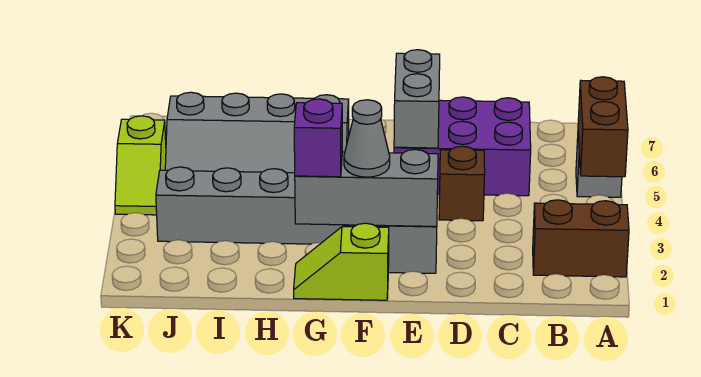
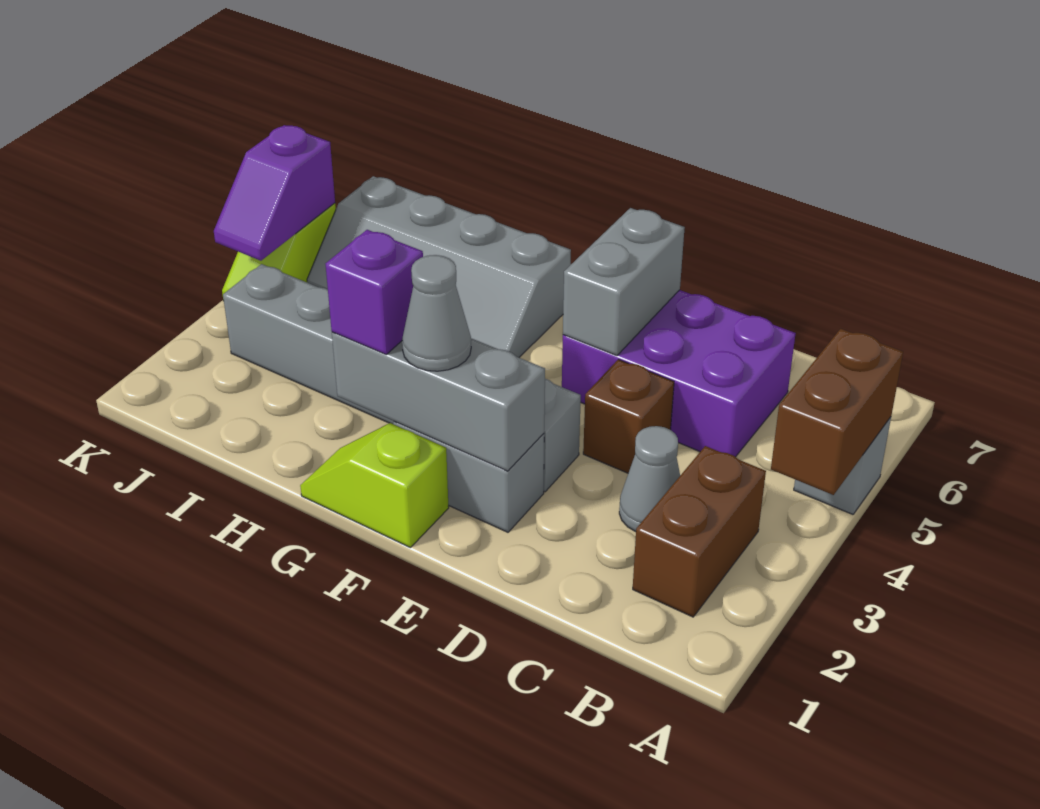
brown 1x2 brick [533,200,629,277] -> brown 1x2 brick turned to [633,446,766,617]
none -> grey 1x1 cone [619,426,680,532]
none -> purple 1x2 slope [214,125,335,261]

